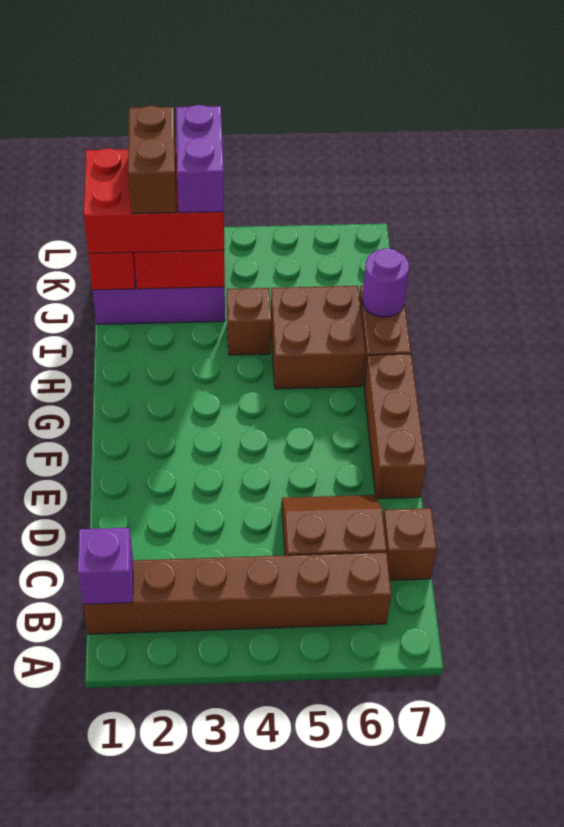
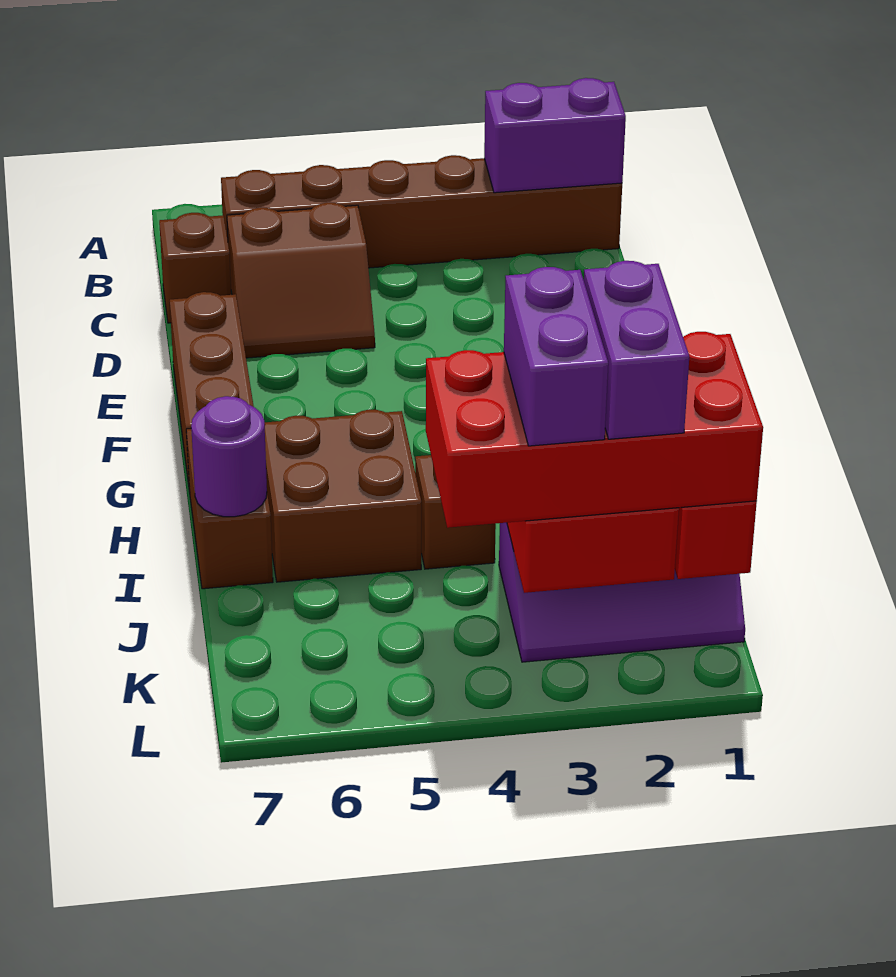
purple 1x1 brick [78,528,133,604] -> purple 1x2 brick [484,78,626,193]
red 2x3 brick [84,148,224,253] -> red 2x4 brick [426,332,763,528]
brown 1x2 brick [128,106,177,214] -> purple 1x2 brick [584,261,689,439]

